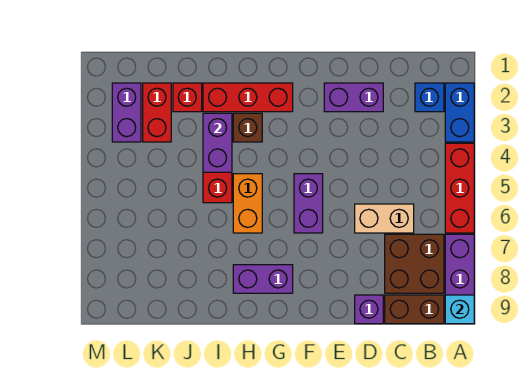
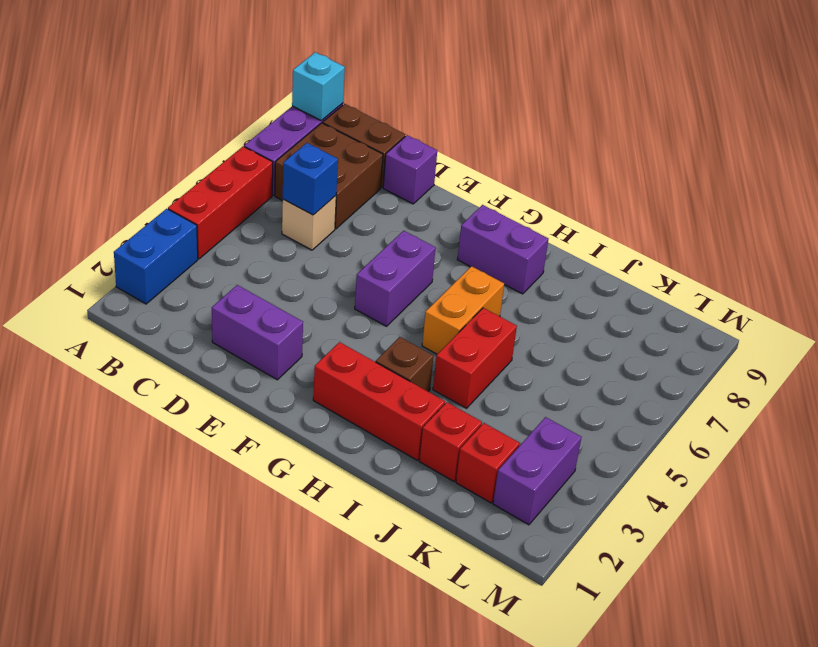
blue 1x1 brick [415,83,444,112] -> blue 1x1 brick moved to [283,143,338,215]
tan 1x2 brick [355,204,414,233] -> tan 1x1 brick [282,196,336,250]
purple 1x2 brick [203,113,232,172] -> none
red 1x2 brick [143,83,171,142] -> red 1x1 brick [456,423,520,503]

